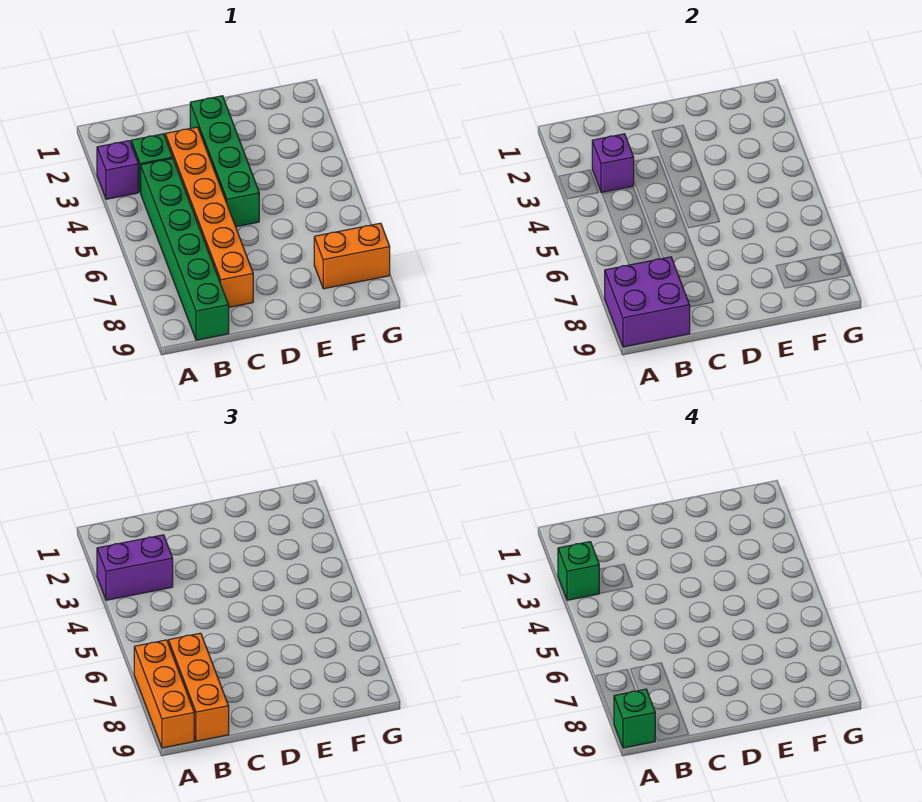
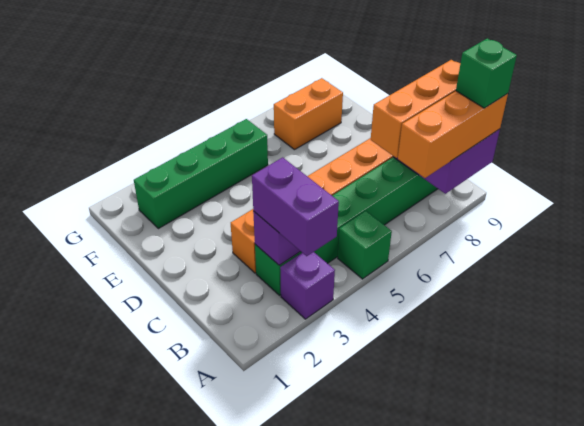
green 1x1 brick [558,542,600,600] -> green 1x1 brick moved to [338,211,392,279]
green 1x4 brick [190,96,259,227] -> green 1x4 brick moved to [134,119,268,229]
orange 1x2 brick [314,223,390,289] -> orange 1x2 brick turned to [274,78,343,150]

